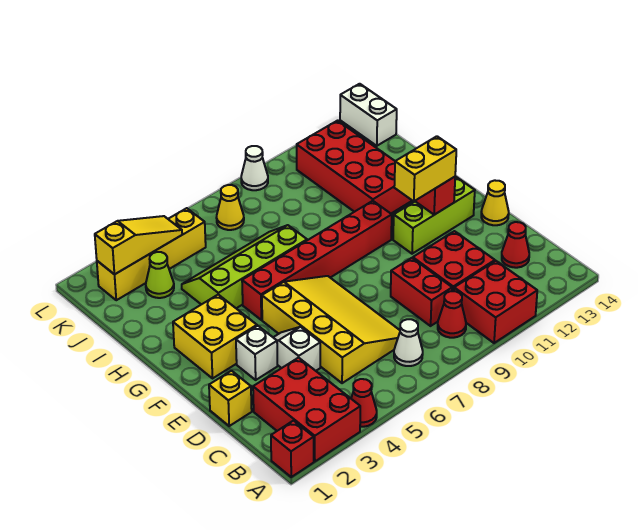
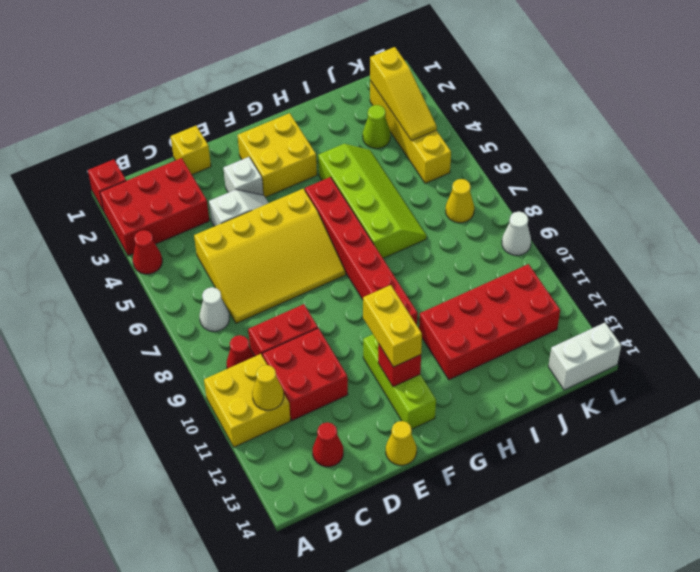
red 2x2 brick [454,261,537,343] -> yellow 2x2 brick [204,354,290,447]
none -> yellow 1x1 cone [252,365,284,410]

